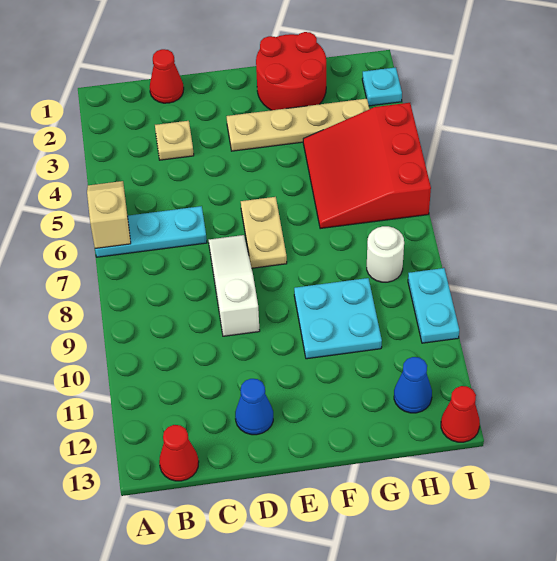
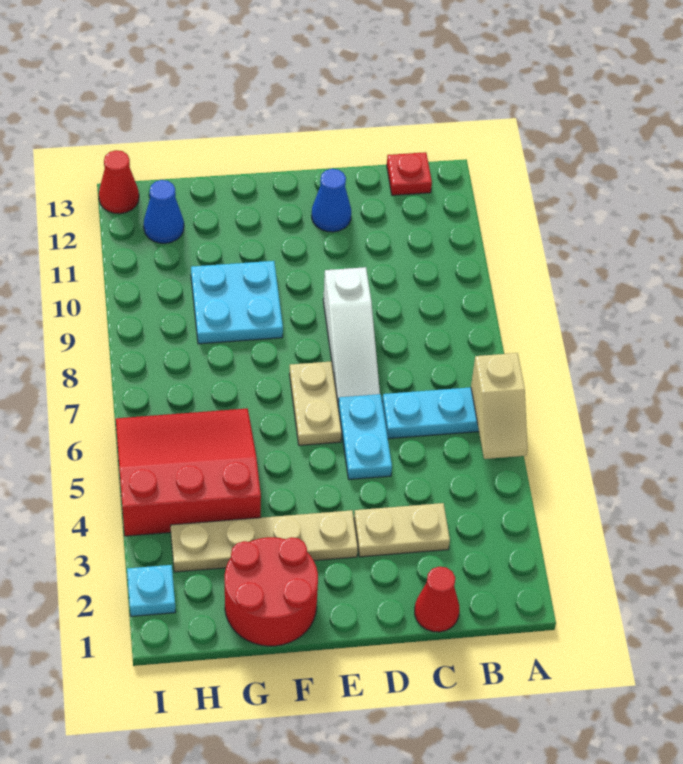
red 1x1 cone [159,425,199,481] -> red 1x1 plate [387,152,432,195]
tan 1x1 plate [155,121,194,160] -> tan 1x2 plate [354,503,450,557]
red 3x3 slope [303,103,431,229] -> red 3x3 slope turned to [116,409,261,536]
white 1x1 round brick [367,226,404,282] -> none
cyan 1x2 plate [408,268,459,343] -> cyan 1x2 plate moved to [338,394,392,479]

